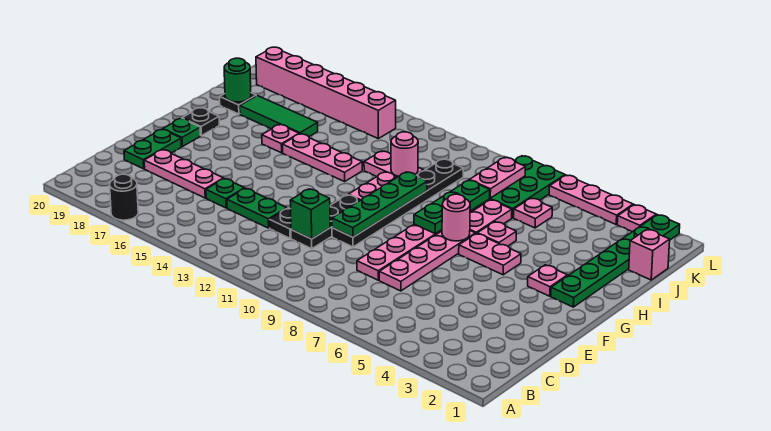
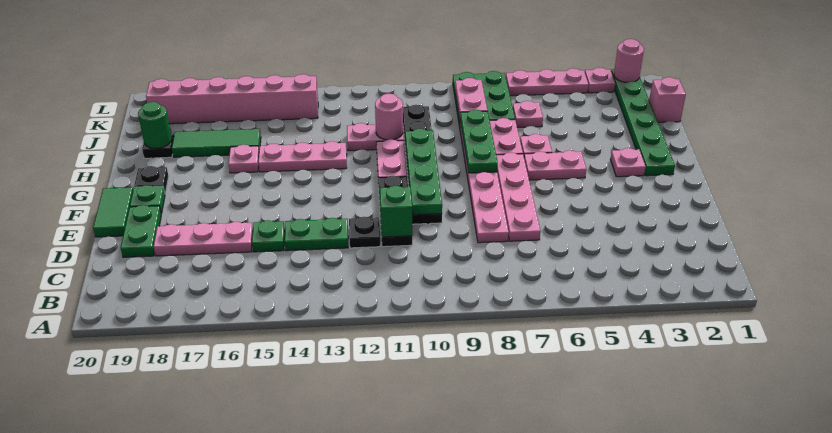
black 1x1 round brick [110,174,138,220] -> none
none -> green 1x2 tile [93,187,133,237]
pink 1x1 round brick [442,194,470,241] -> pink 1x1 round brick moved to [614,39,644,82]

